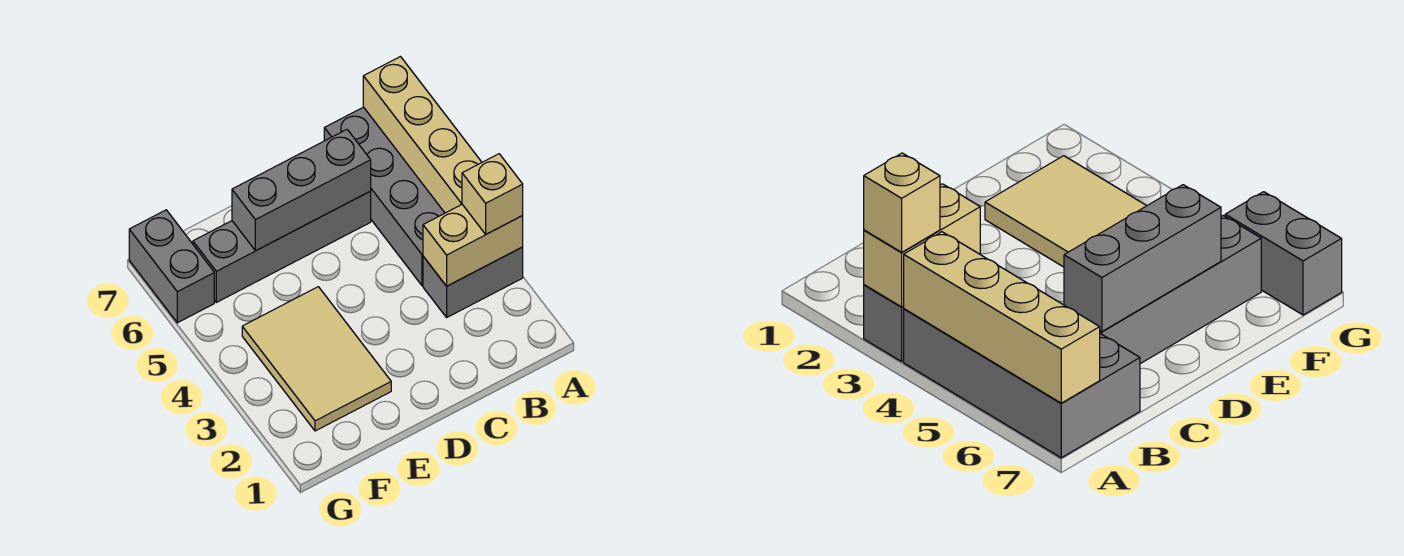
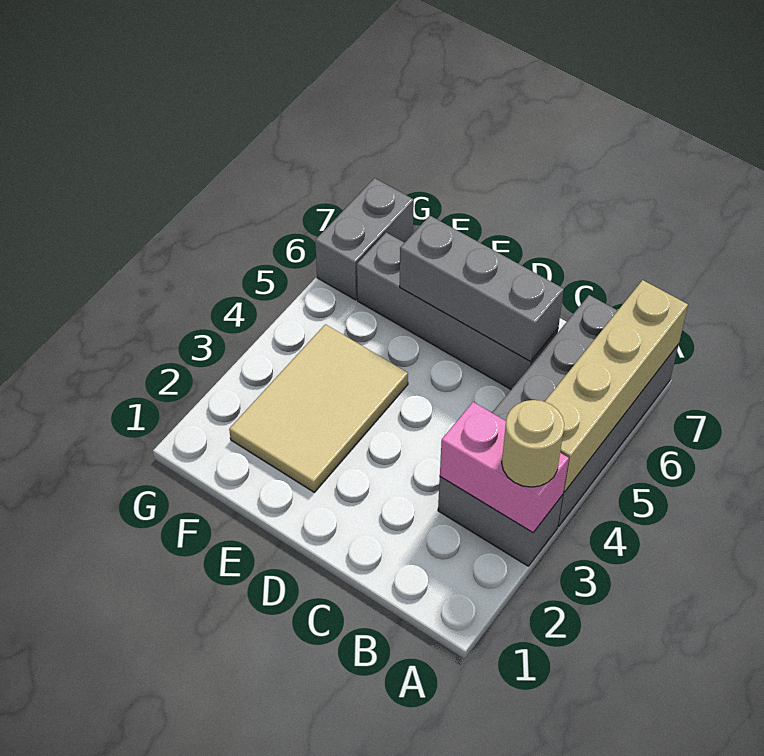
tan 1x2 brick [423,205,523,286] -> pink 1x2 brick [440,402,569,533]
tan 1x1 brick [462,154,523,234] -> tan 1x1 round brick [502,400,564,487]

